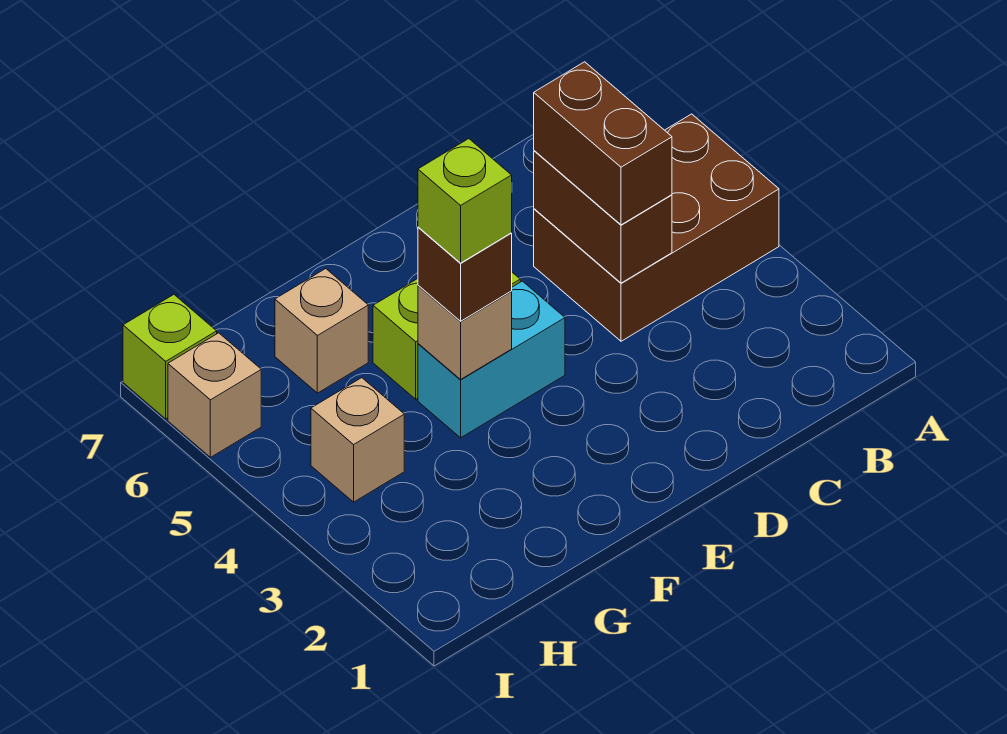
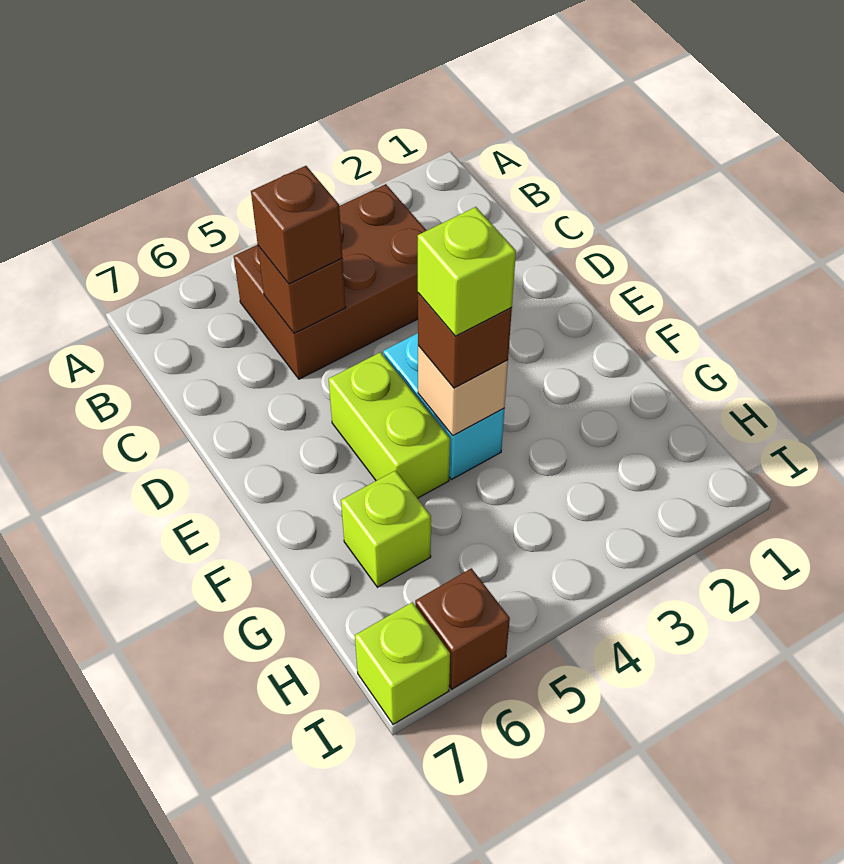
brown 2x3 brick [534,114,779,341] -> brown 2x3 brick turned to [234,184,427,379]
brown 1x2 brick [534,151,672,283] -> brown 1x1 brick [258,246,346,333]
brown 1x2 brick [534,62,672,225] -> brown 1x1 brick [251,166,342,284]
tan 1x1 brick [275,269,368,393] -> lime 1x1 brick [341,470,431,587]
tan 1x1 brick [311,378,404,502] -> none
tan 1x1 brick [168,333,261,457] -> brown 1x1 brick [415,568,510,689]

